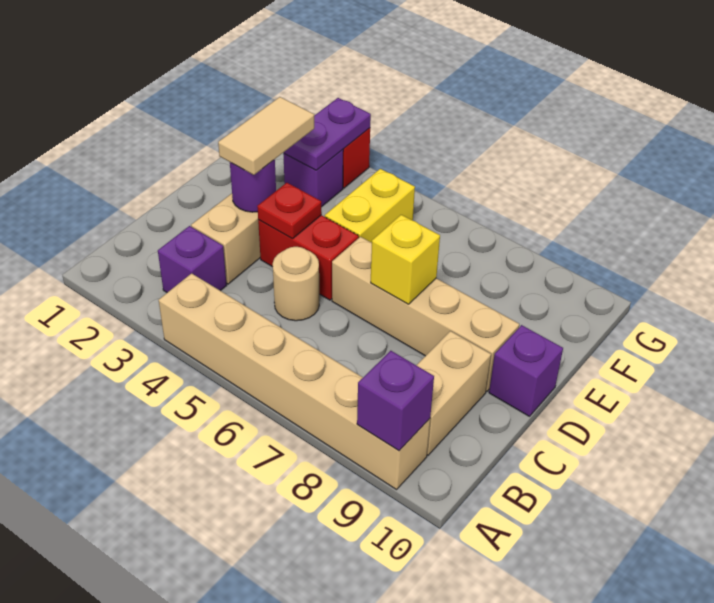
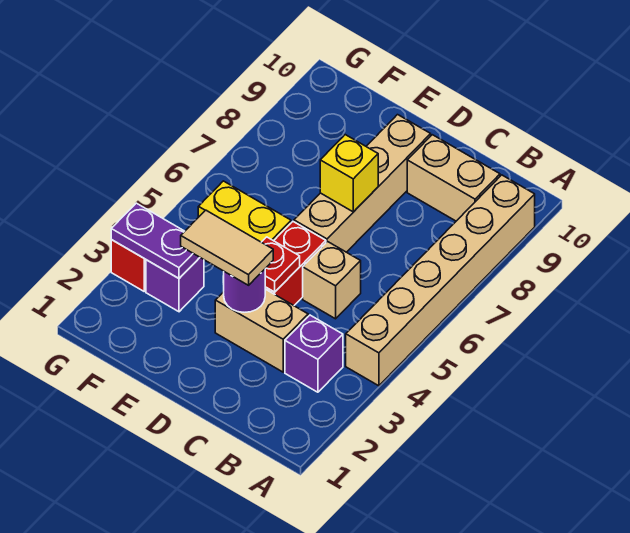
purple 1x1 brick [357,351,434,451] -> none
tan 1x1 round brick [273,247,319,321] -> tan 1x1 brick [303,242,361,319]
purple 1x1 brick [489,325,563,416] -> none

